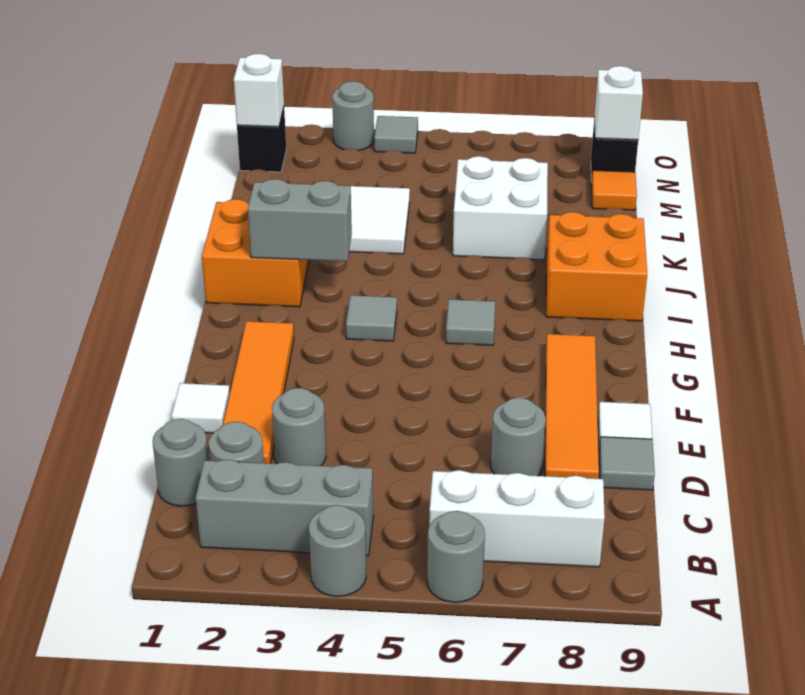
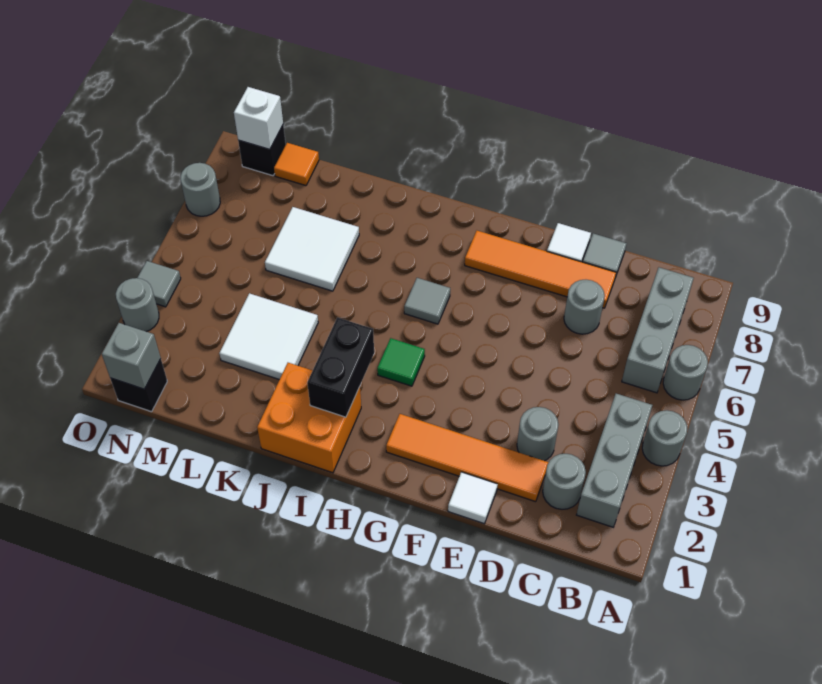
white 1x3 brick [429,470,605,567] -> grey 1x3 brick [622,267,694,393]
grey 1x1 round brick [153,419,209,506] -> grey 1x1 round brick moved to [181,163,220,216]
grey 1x1 tile [346,295,397,341] -> green 1x1 tile [377,338,425,386]
grey 1x2 brick [248,179,352,261] -> black 1x2 brick [307,318,374,417]
orange 2x2 brick [546,212,647,321] -> none
white 2x2 brick [453,156,548,260] -> white 2x2 tile [265,207,359,291]
white 1x1 brick [234,54,284,127] -> grey 1x1 brick [102,323,161,389]

